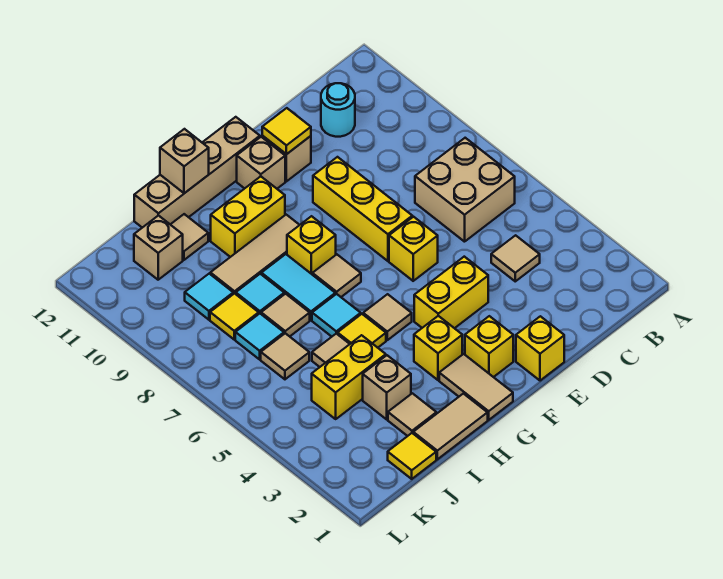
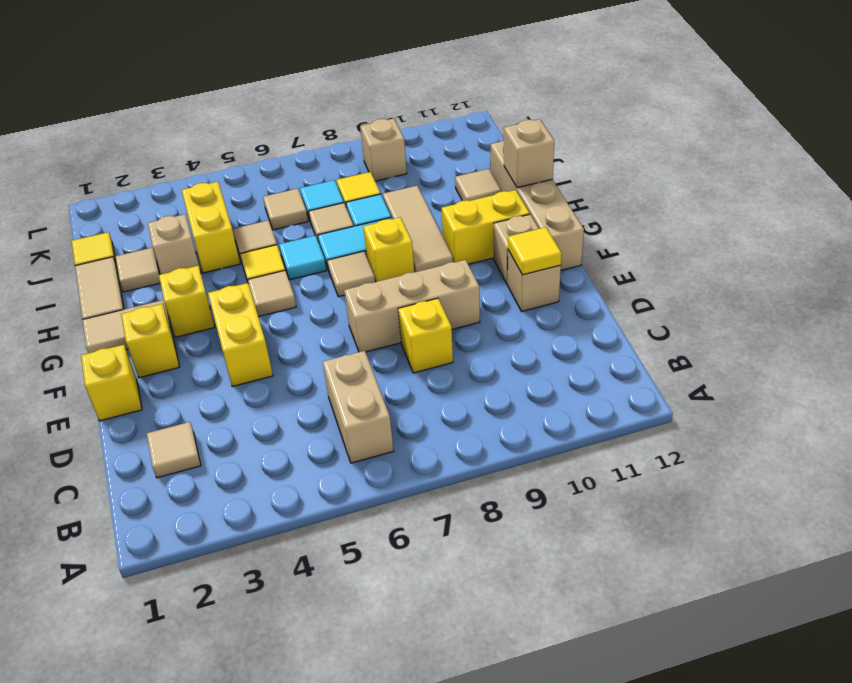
tan 2x2 brick [415,138,515,242] -> tan 1x2 brick [323,351,394,463]
tan 1x1 tile [491,235,540,281] -> tan 1x1 tile moved to [147,422,201,478]
cyan 1x1 round brick [321,83,355,137] -> none
yellow 1x1 brick [389,217,438,281] -> yellow 1x1 brick moved to [398,298,453,373]
yellow 1x3 brick [313,157,412,261] -> tan 1x3 brick [344,260,480,352]
yellow 1x2 brick [211,176,285,257] -> yellow 1x2 brick turned to [442,190,530,264]
cyan 1x1 tile [185,274,233,320] -> none
tan 1x1 brick [134,215,183,280] -> tan 1x1 brick moved to [360,119,407,181]

